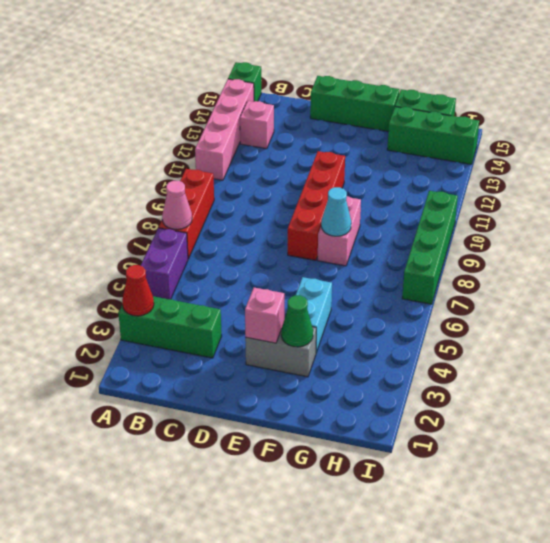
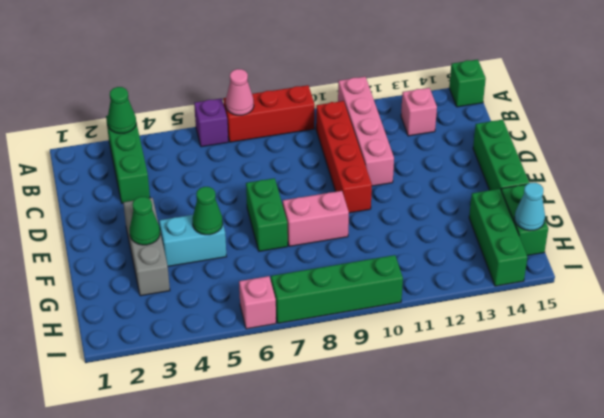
red 1x1 cone [122,265,154,316] -> green 1x1 cone [107,87,136,133]
purple 1x2 brick [141,228,188,299] -> purple 1x1 brick [194,98,228,147]
pink 1x4 brick [195,79,254,180] -> pink 1x4 brick turned to [338,77,394,186]
grey 1x2 brick [245,327,316,377] -> grey 1x3 brick [123,198,170,296]
pink 1x1 brick [245,288,284,343] -> pink 1x1 brick moved to [239,276,276,329]
none -> green 1x2 brick [246,178,288,251]
red 1x4 brick [288,151,345,260] -> red 1x4 brick turned to [316,101,372,213]
none -> green 1x1 cone [192,187,223,235]
cyan 1x1 cone [321,187,351,236] -> cyan 1x1 cone moved to [515,183,545,231]

